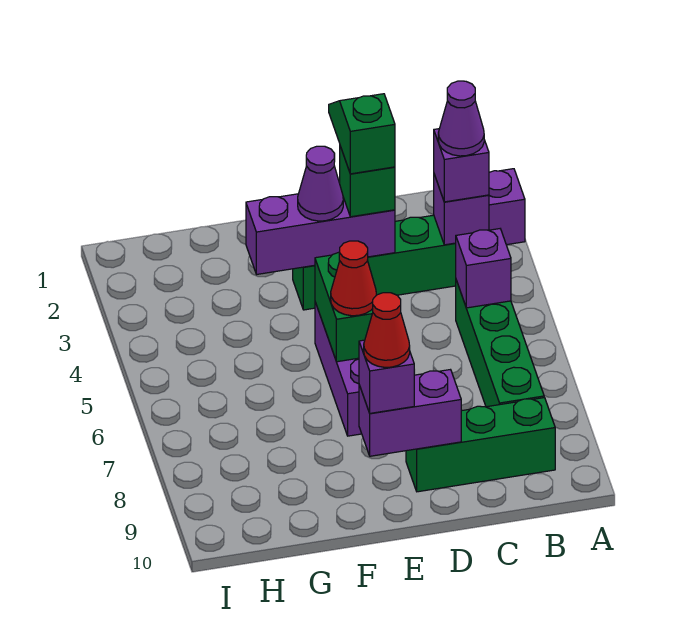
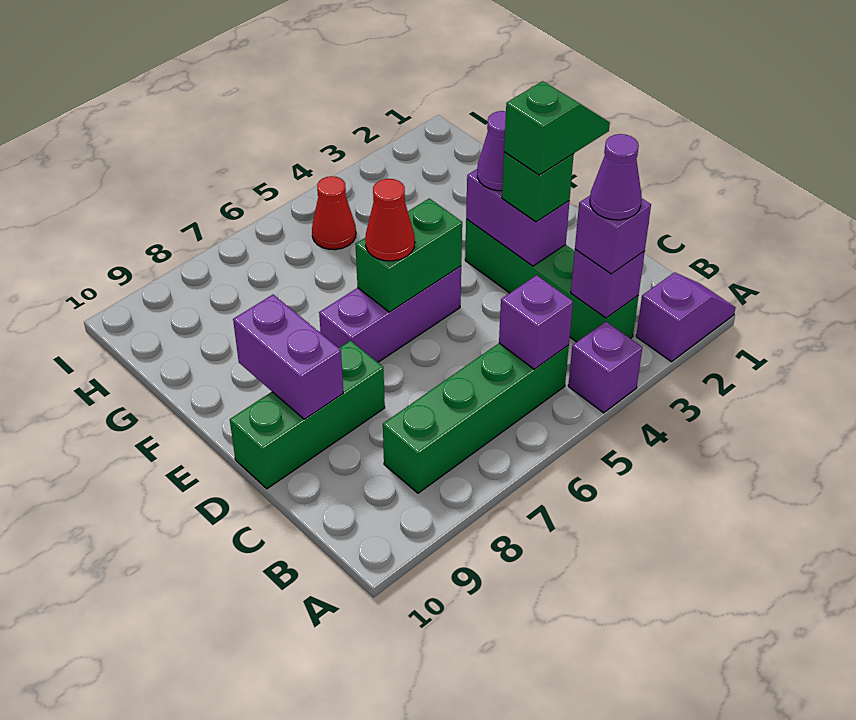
green 1x3 brick [406,398,555,492] -> green 1x3 brick turned to [230,341,385,489]
purple 1x3 brick [246,194,395,274] -> purple 1x2 brick [466,169,569,266]
purple 1x1 brick [359,340,414,413] -> purple 1x1 brick moved to [568,322,642,413]
red 1x1 cone [364,293,410,367] -> red 1x1 cone moved to [312,176,356,250]

